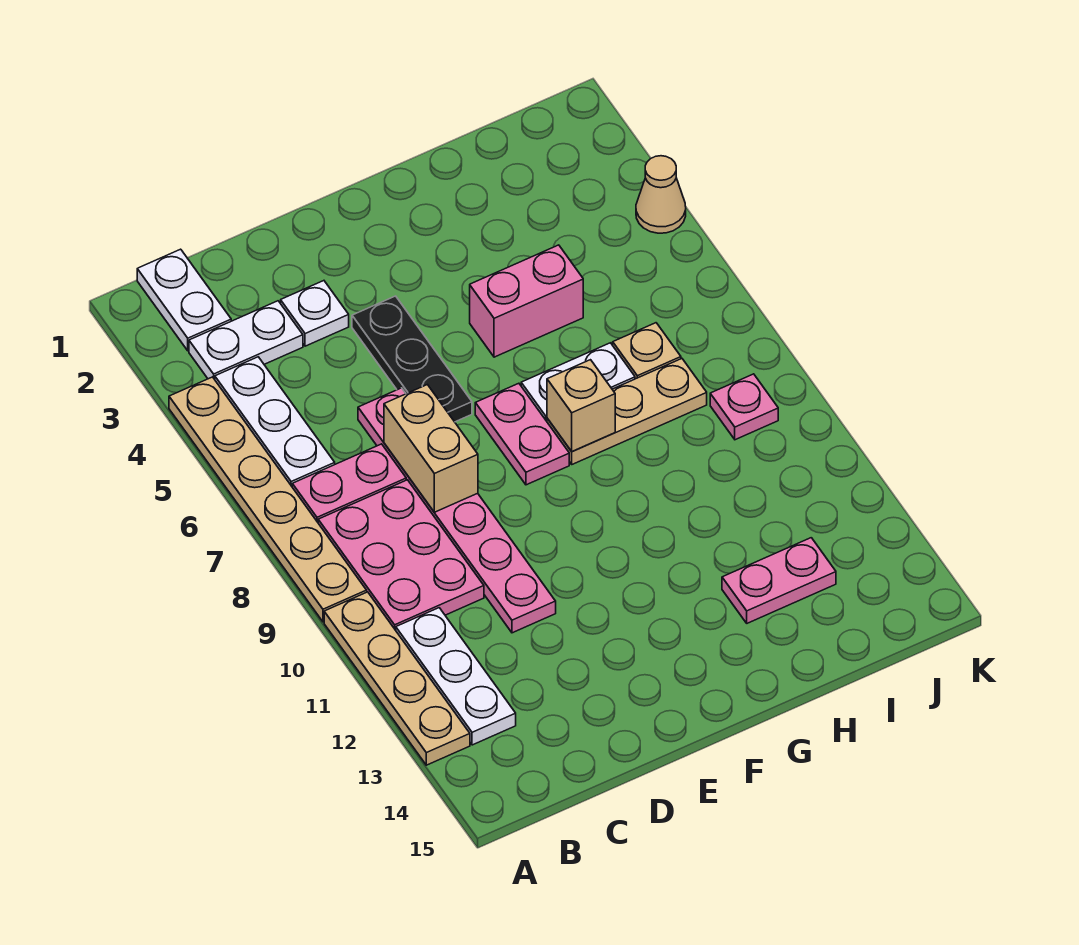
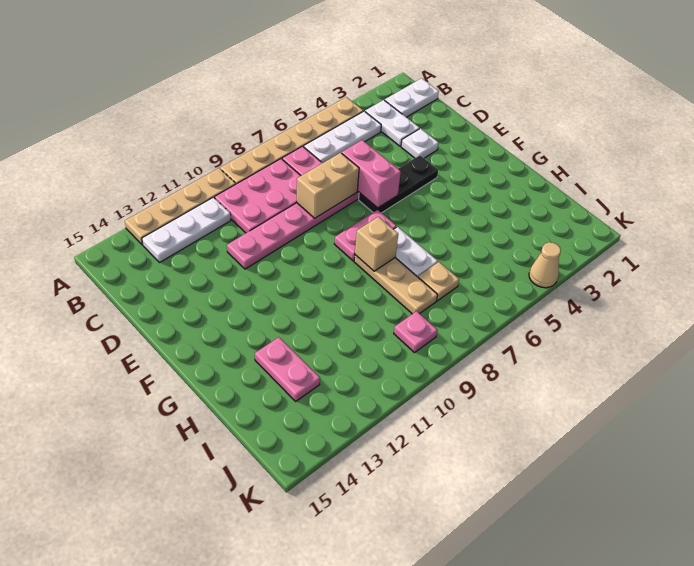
pink 1x2 brick [470,245,583,357] -> pink 1x2 brick moved to [342,140,401,208]

